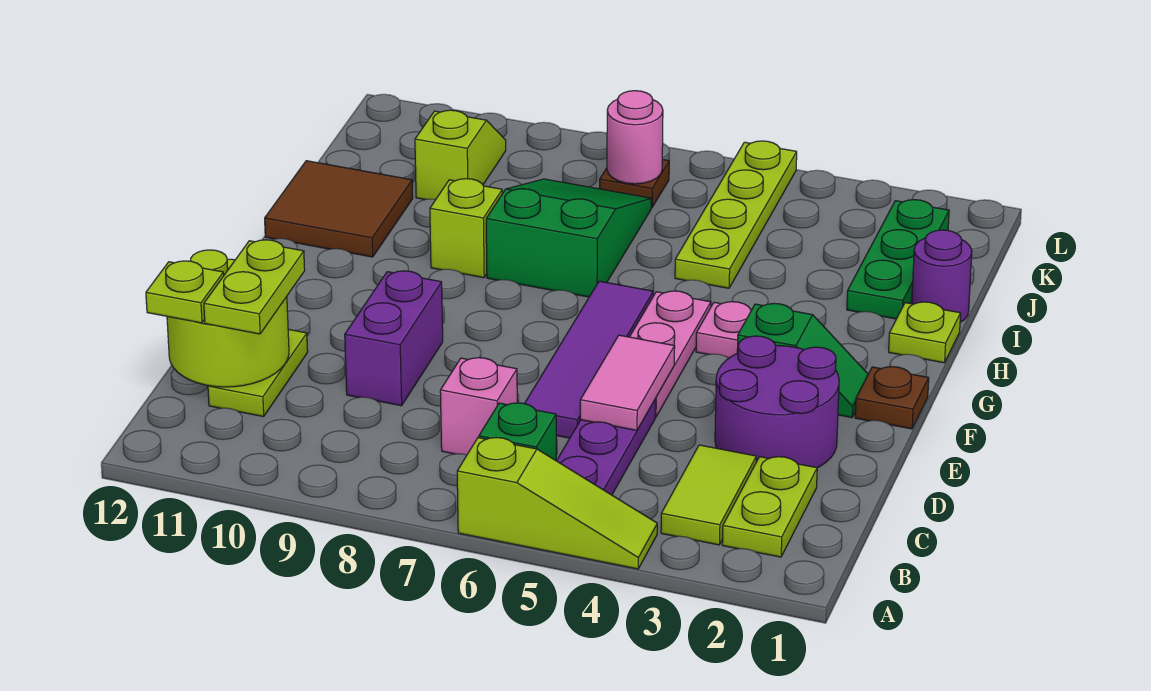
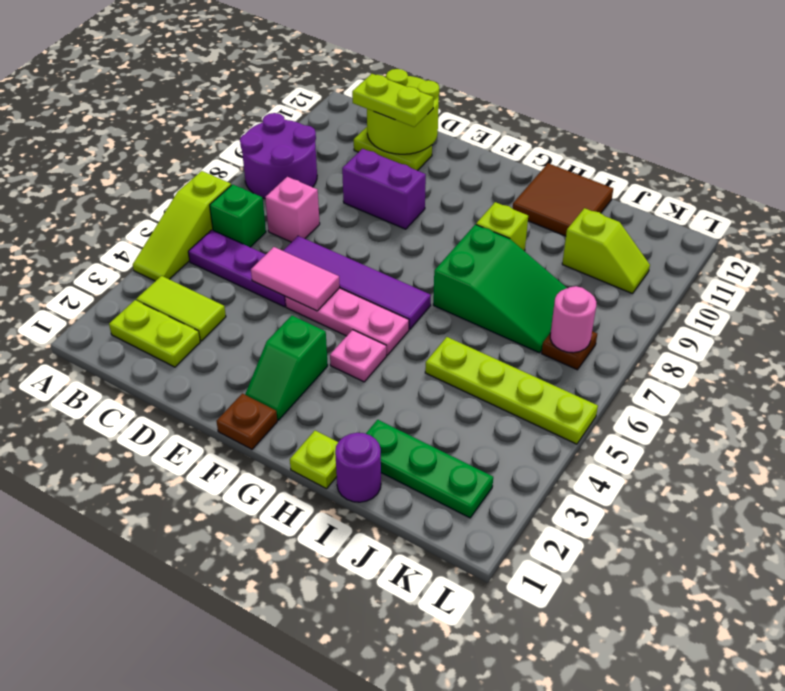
lime 1x1 plate [146,261,224,323] -> none
purple 2x2 round brick [715,336,839,468] -> purple 2x2 round brick moved to [240,113,317,199]

